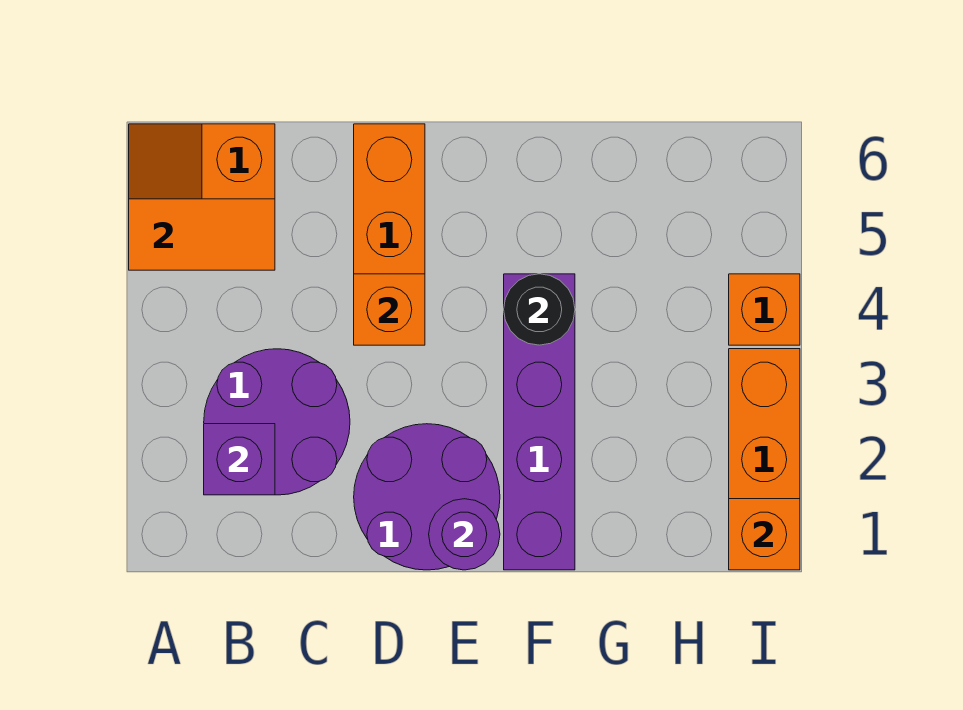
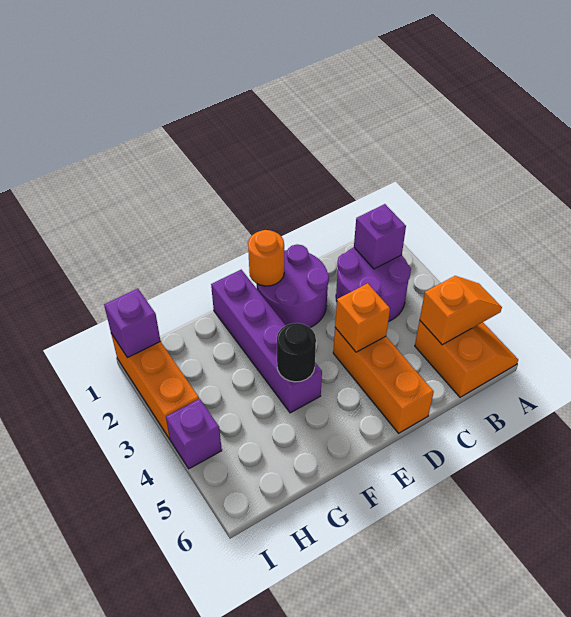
orange 1x2 tile [129,199,275,270] -> orange 1x2 slope [420,276,502,345]
purple 1x1 round brick [429,499,500,570] -> orange 1x1 round brick [248,230,284,286]
orange 1x1 brick [729,499,800,570] -> purple 1x1 brick [104,289,160,358]
orange 1x1 brick [729,274,800,345] -> purple 1x1 brick [166,399,222,469]

